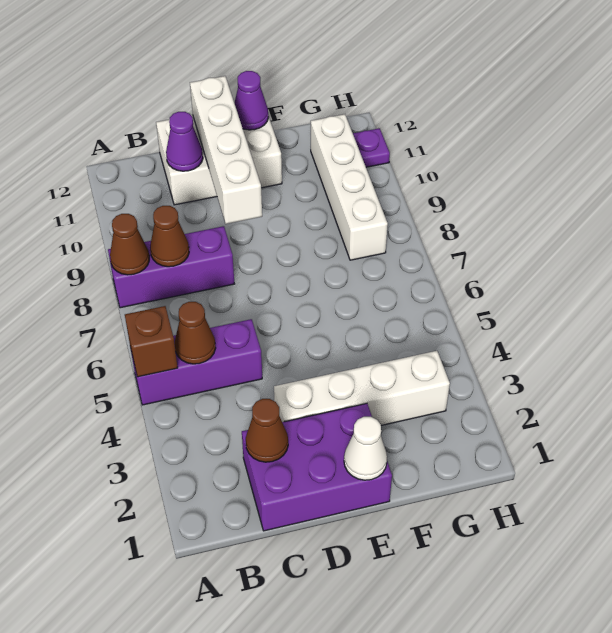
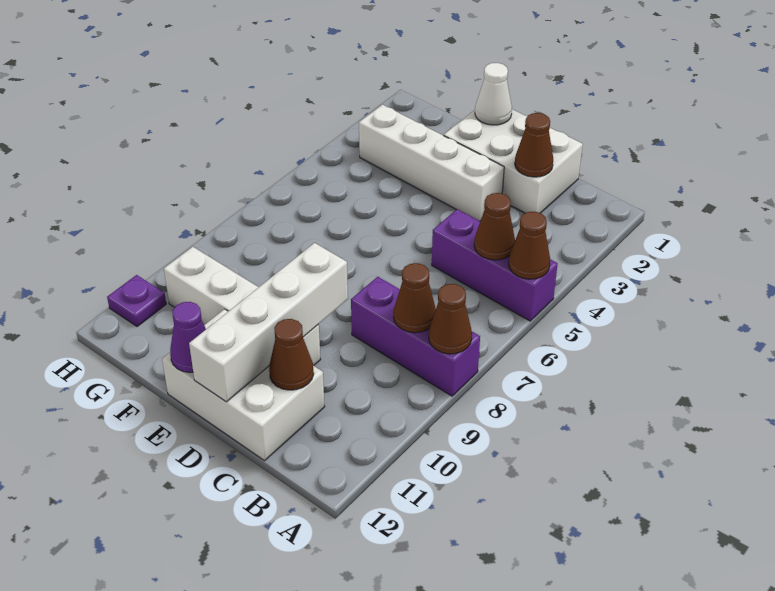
brown 1x1 brick [125,306,178,377] -> brown 1x1 cone [509,212,550,279]
purple 2x3 brick [242,404,392,531] -> white 2x3 brick [444,109,583,213]
purple 1x1 cone [166,112,203,171] -> brown 1x1 cone [269,319,314,390]
white 1x4 brick [311,114,388,260] -> white 1x4 brick turned to [164,247,320,366]

